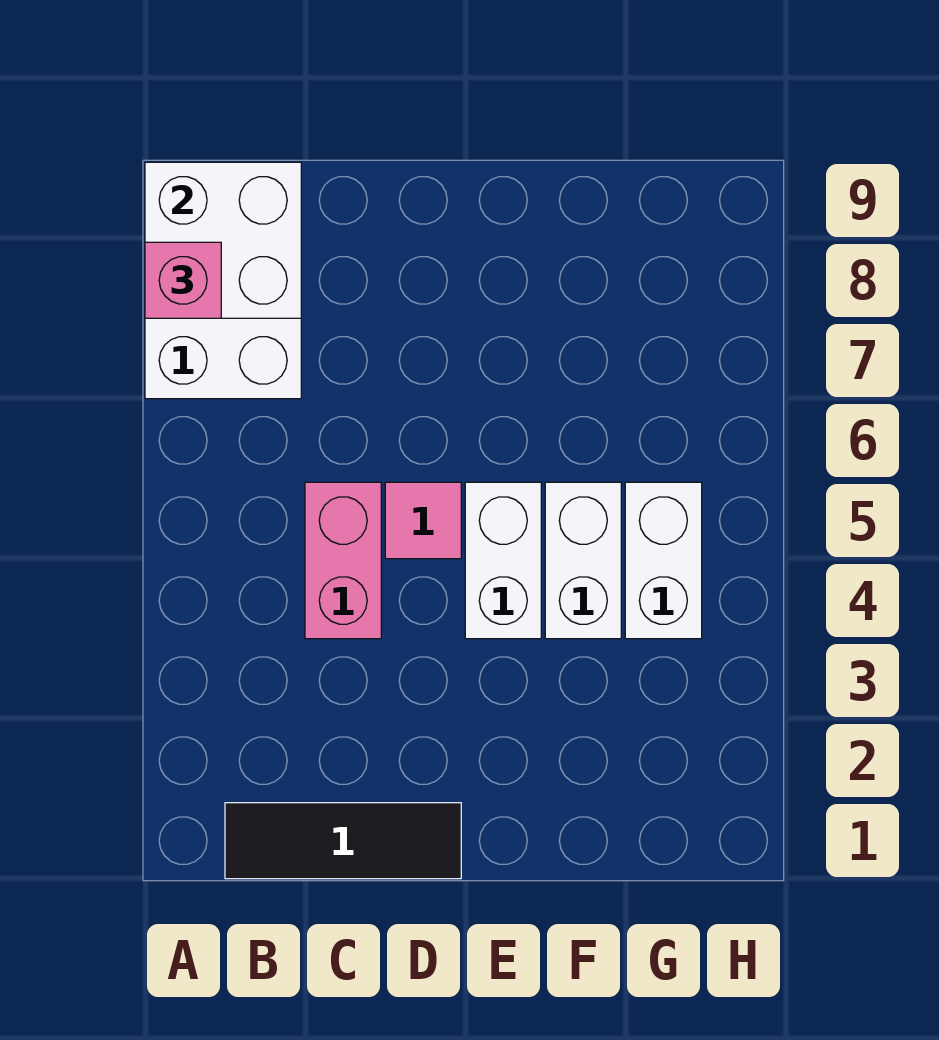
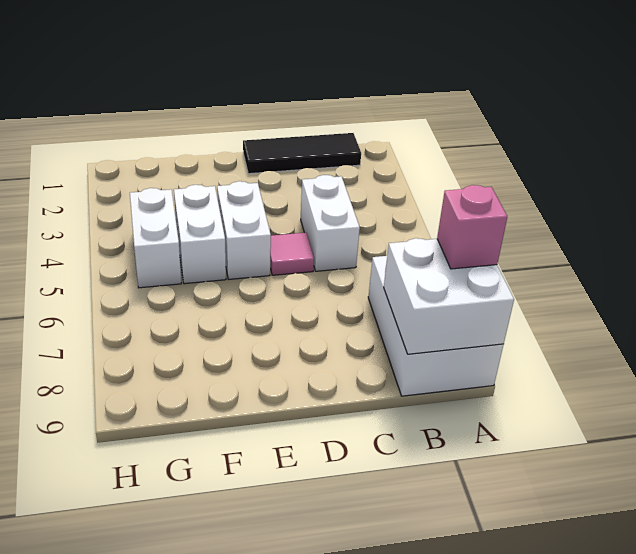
pink 1x2 brick [305,482,381,639] -> white 1x2 brick [301,175,360,271]

